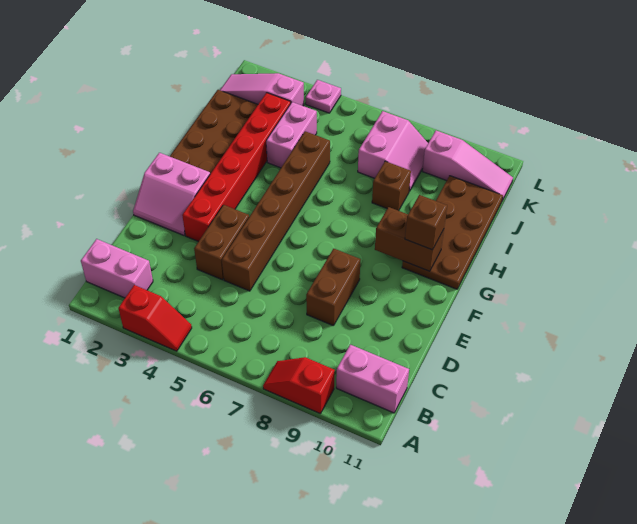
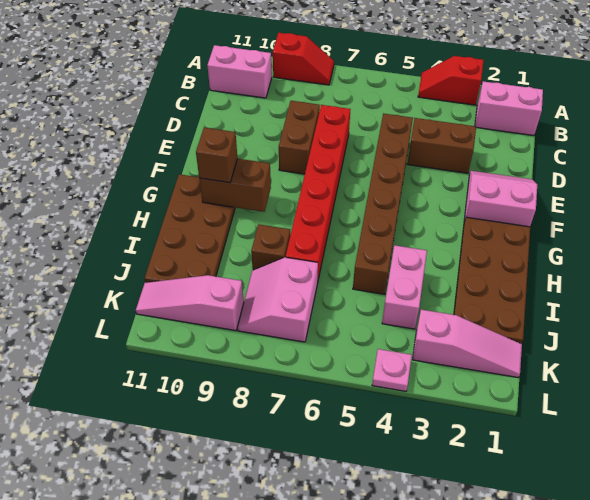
brown 1x2 brick [194,205,249,280] -> brown 1x2 brick turned to [407,118,476,173]
red 1x6 brick [182,93,291,242] -> red 1x6 brick moved to [286,105,351,283]

